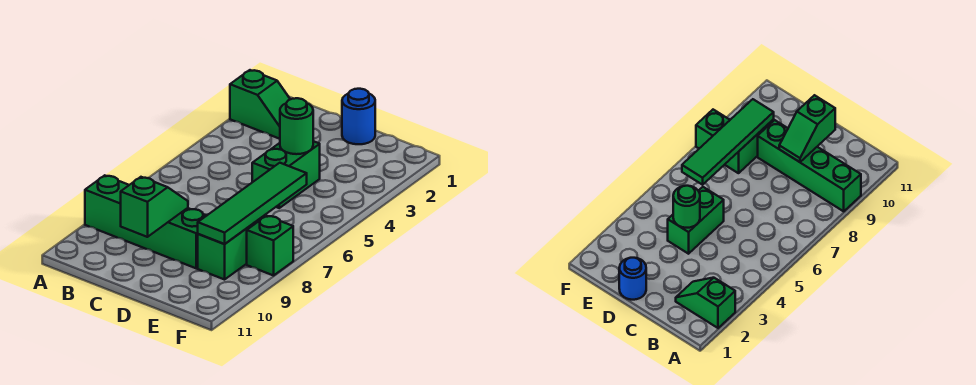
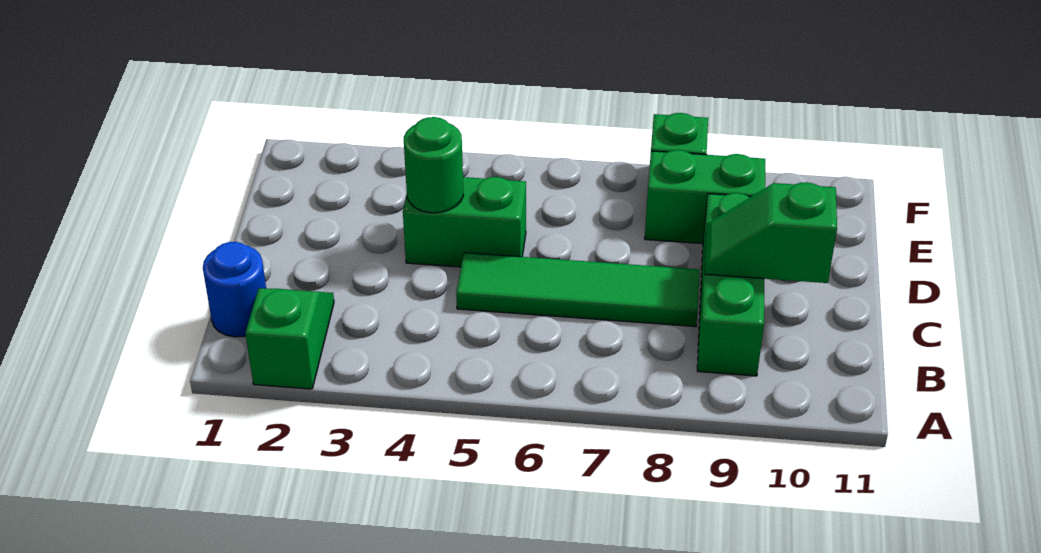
green 1x4 brick [85,175,207,268] -> green 1x3 brick [697,193,764,376]
blue 1x1 round brick [342,89,375,144] -> blue 1x1 round brick moved to [203,242,266,337]
green 1x4 tile [198,163,307,244] -> green 1x4 tile moved to [456,253,700,327]

